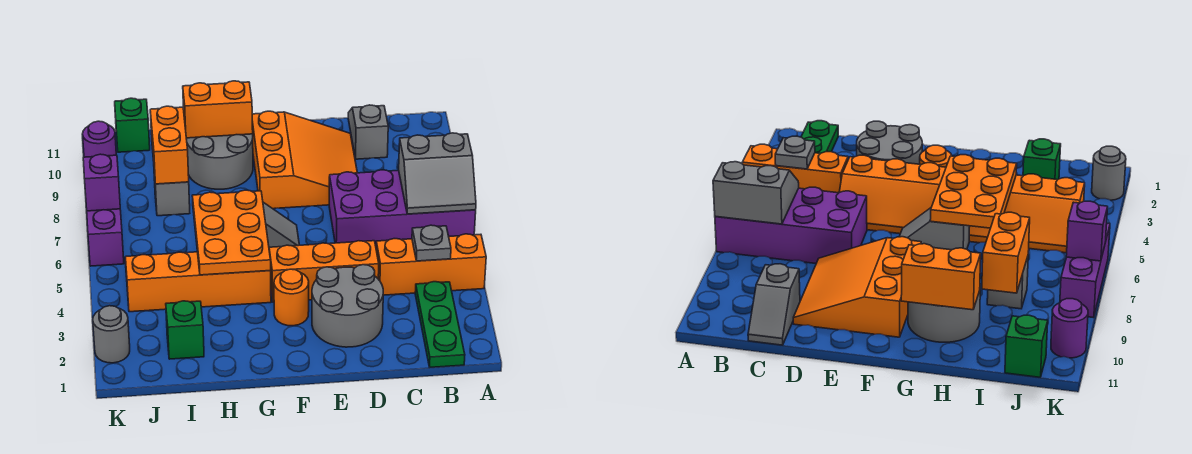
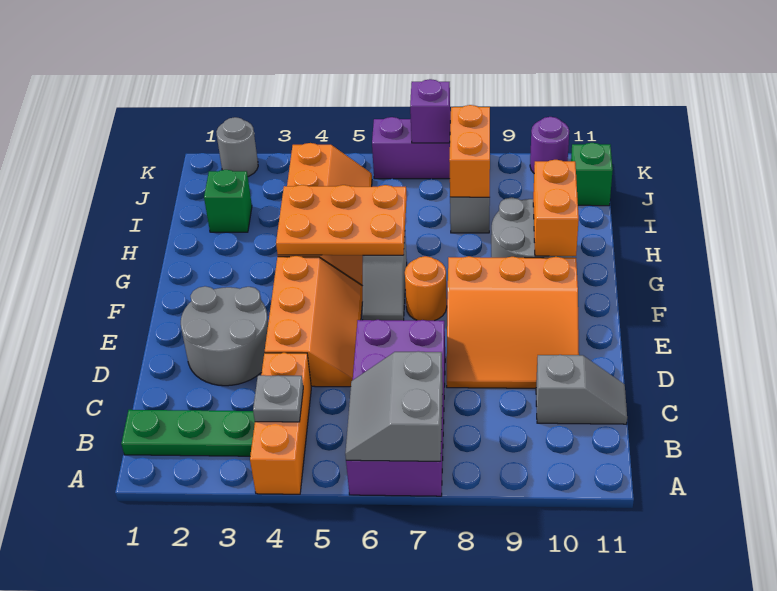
orange 1x1 round brick [274,269,309,326] -> orange 1x1 round brick moved to [405,256,447,321]
orange 1x2 brick [150,106,189,184] -> orange 1x2 brick turned to [449,105,490,197]

